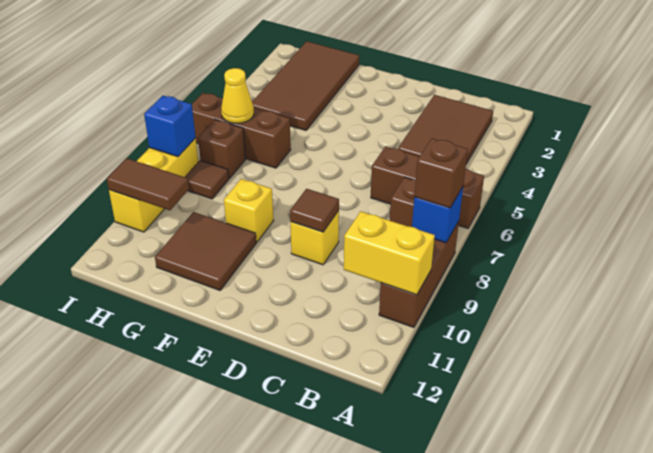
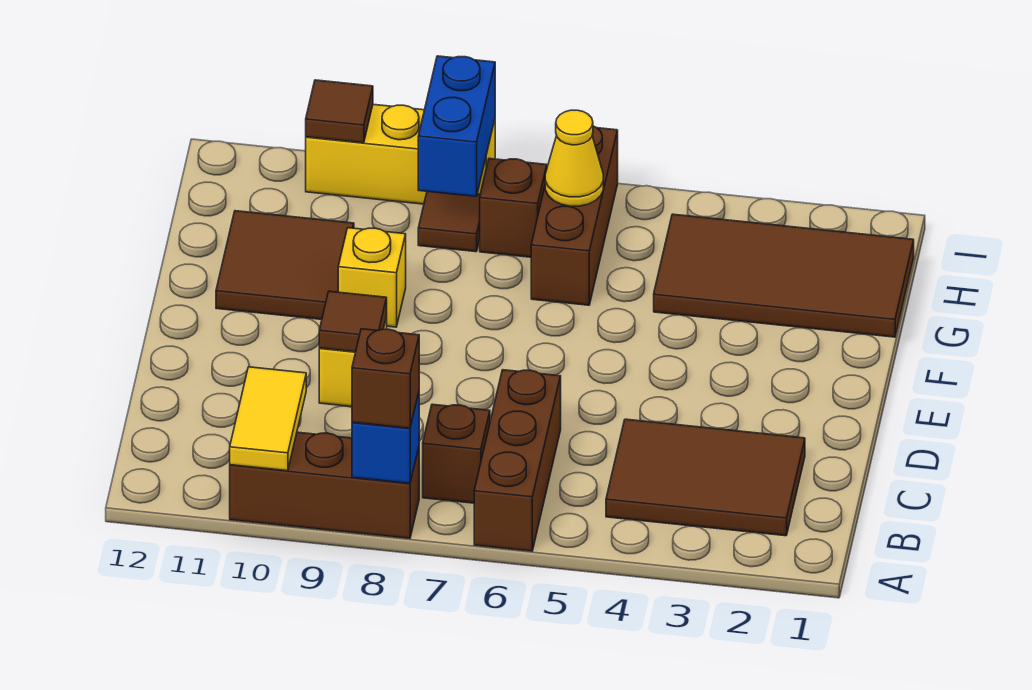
yellow 1x2 brick [344,211,435,295] -> yellow 1x2 tile [230,367,306,471]
brown 1x2 tile [107,158,189,210] -> brown 1x1 tile [306,80,373,143]
blue 1x1 brick [144,96,196,157] -> blue 1x2 brick [418,56,495,196]

